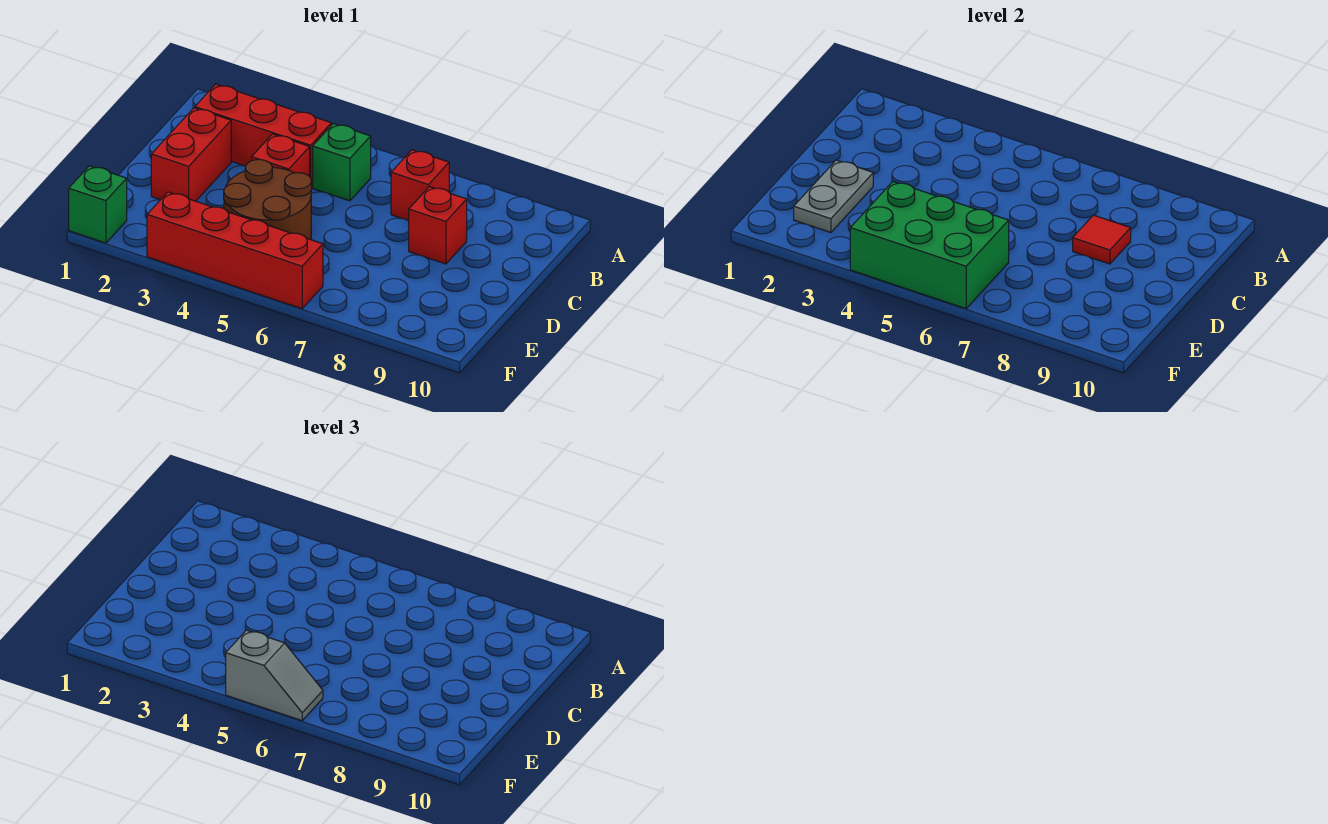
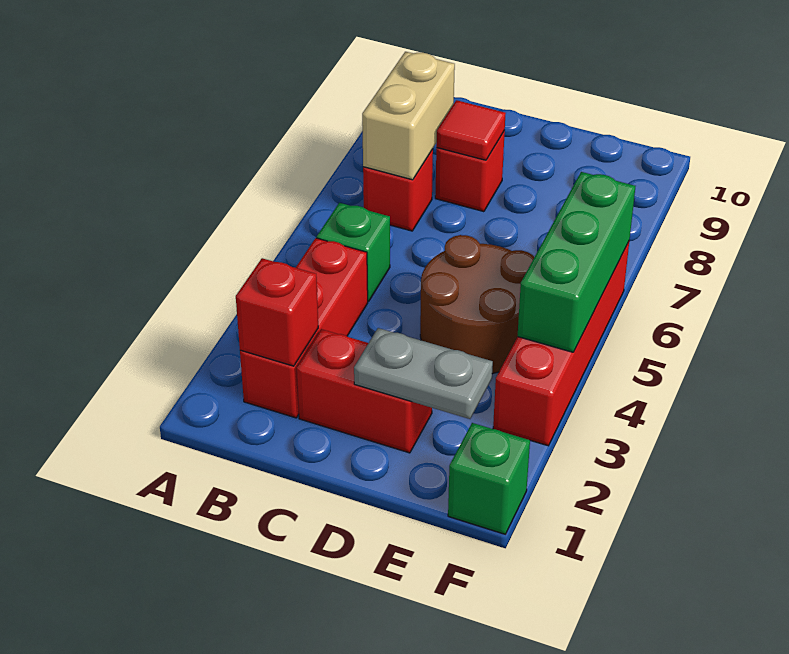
none -> tan 1x2 brick [362,52,455,180]
red 1x1 brick [252,134,310,177] -> red 1x1 brick moved to [236,258,318,366]
green 2x3 brick [850,182,1009,309] -> green 1x3 brick [517,172,635,352]
grey 1x2 slope [226,630,323,721] -> none

